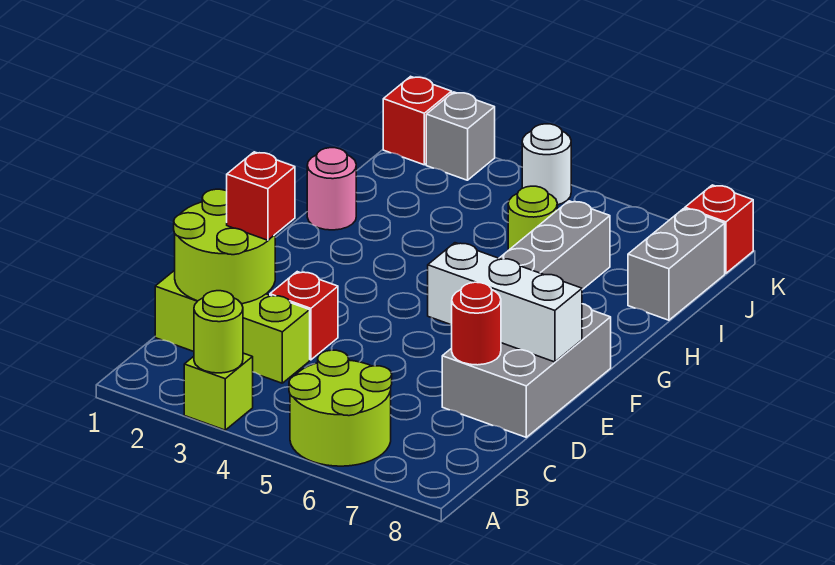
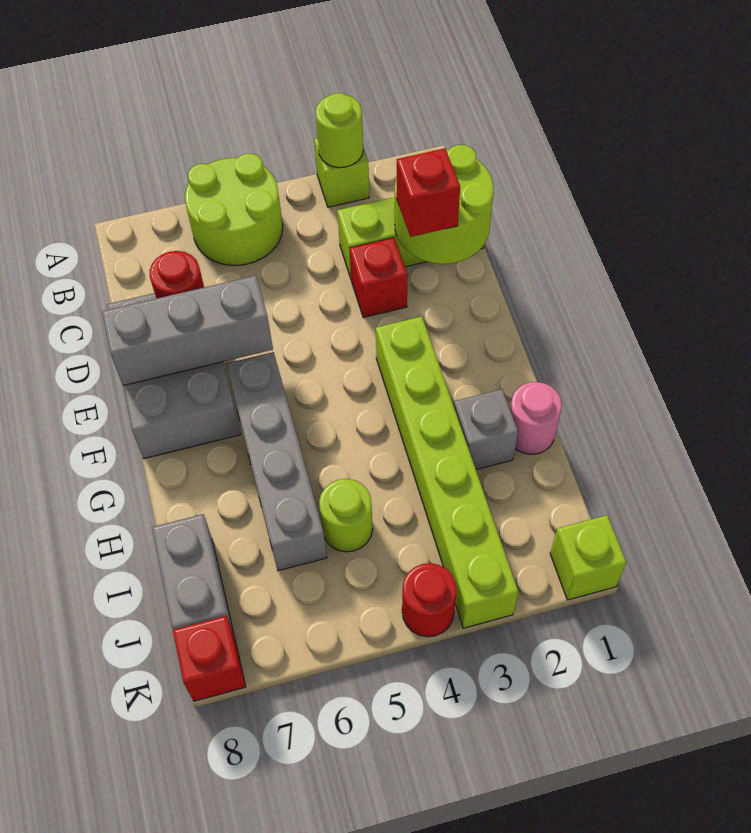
white 1x3 brick [428,243,582,362] -> grey 1x3 brick [102,276,273,386]
none -> lime 1x6 brick [376,317,519,628]
red 1x1 brick [383,76,452,165] -> lime 1x1 brick [550,515,626,600]
grey 1x1 brick [426,92,495,180] -> grey 1x1 brick moved to [454,389,518,470]
white 1x1 round brick [522,124,571,205] -> red 1x1 round brick [402,563,457,637]

